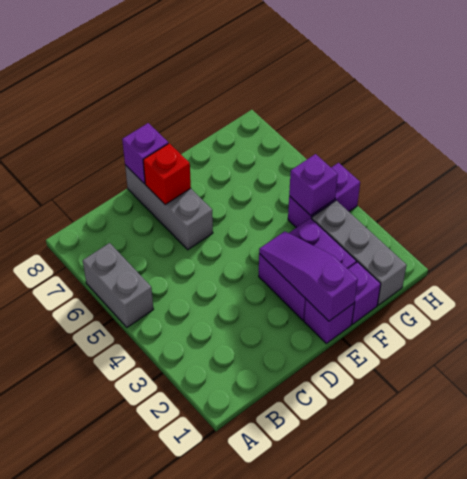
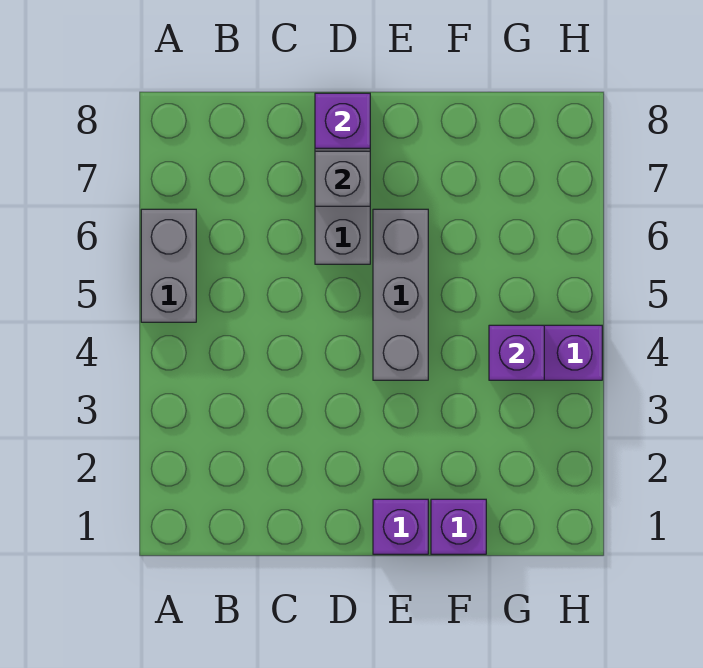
red 1x1 brick [143,143,191,204] -> grey 1x1 brick [315,151,370,206]
purple 1x3 slope [259,231,358,321] -> none
purple 2x2 brick [259,218,356,320] -> none
grey 1x3 brick [312,200,407,305] -> grey 1x3 brick moved to [373,209,428,380]

